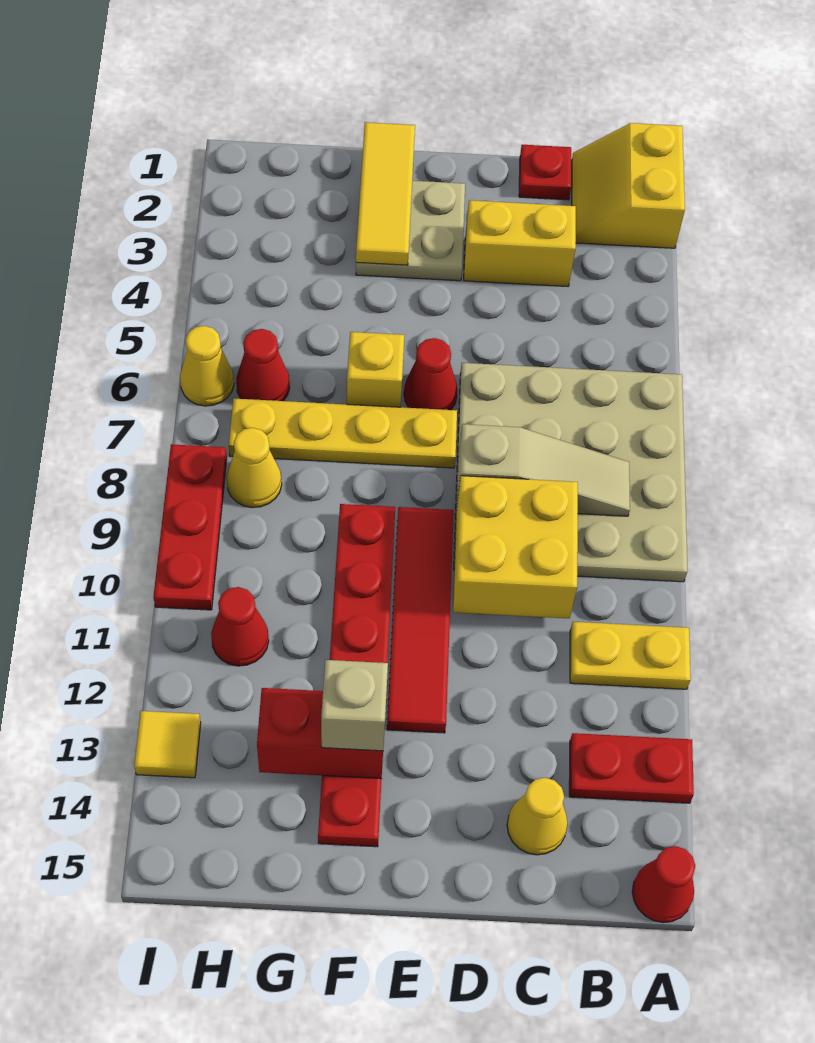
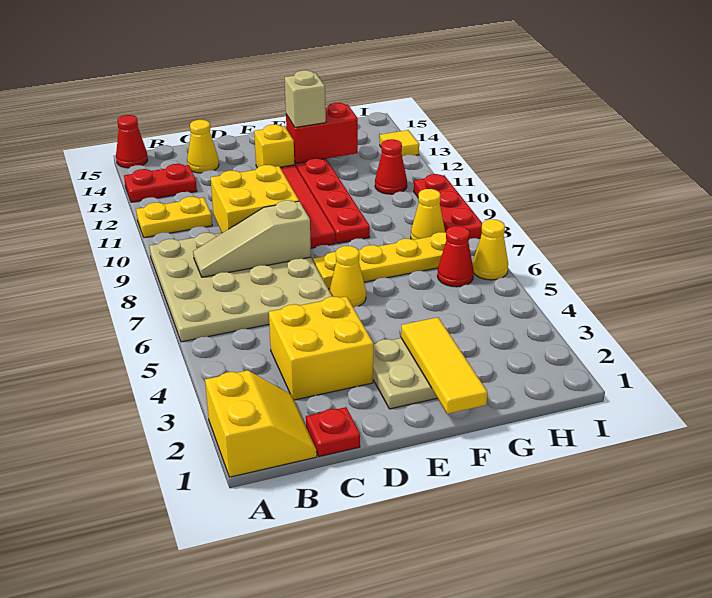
yellow 1x2 brick [464,200,576,286] -> yellow 2x2 brick [269,296,373,400]
red 1x1 cone [404,338,457,410] -> yellow 1x1 cone [329,246,366,307]
yellow 1x1 brick [347,332,404,407] -> yellow 1x1 brick moved to [254,124,295,168]

